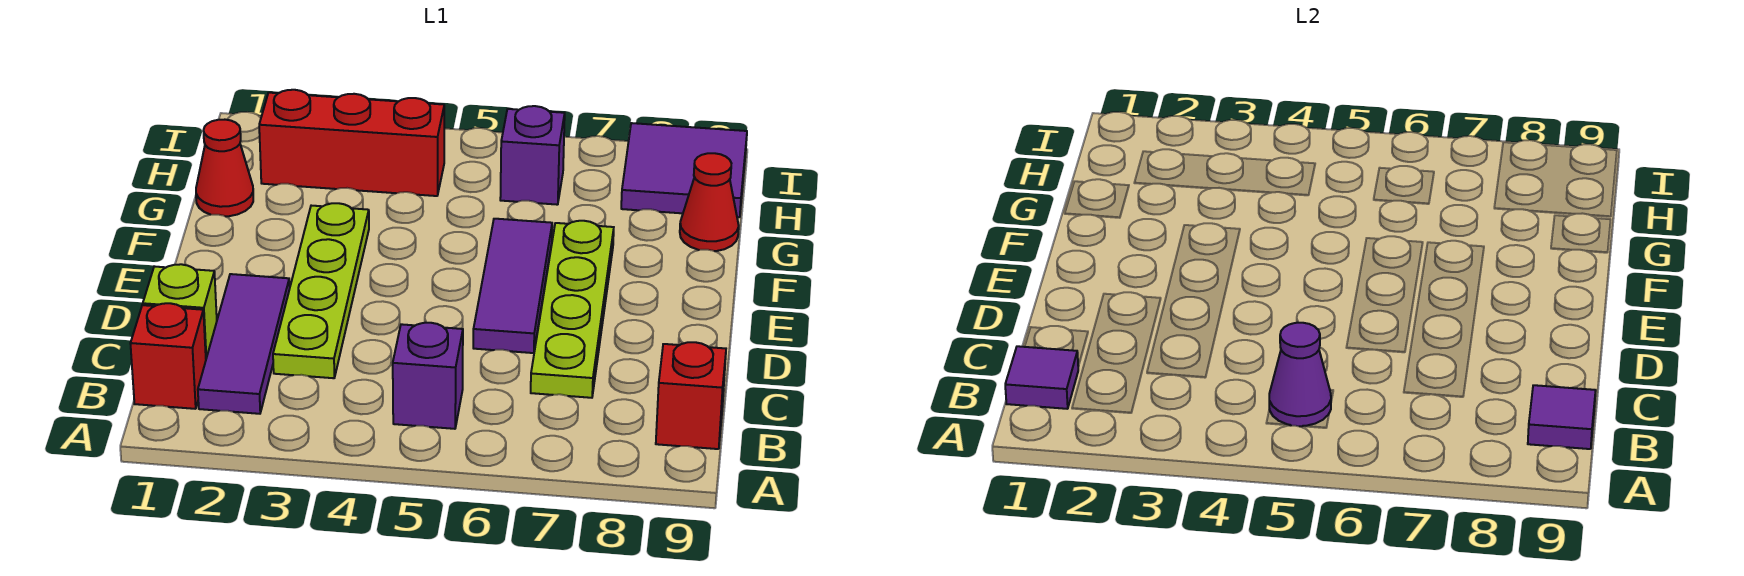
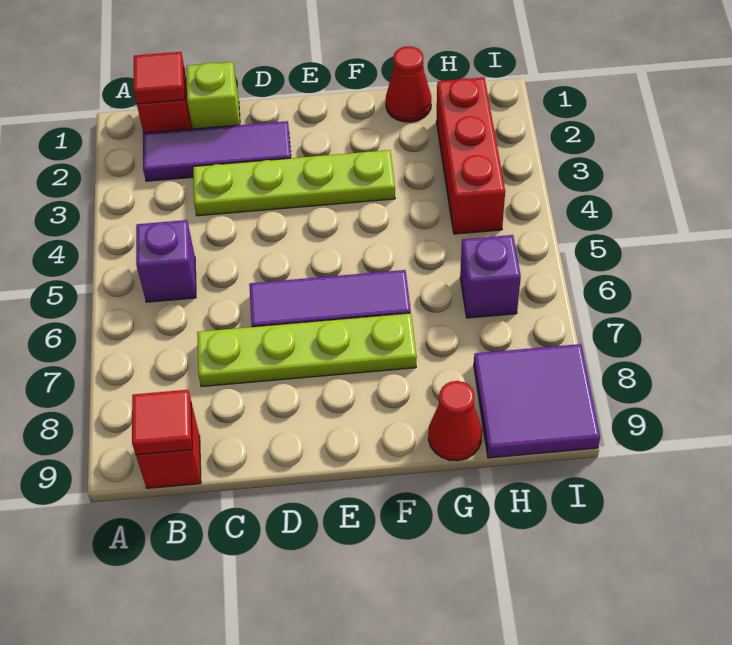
purple 1x1 tile [1005,346,1078,409] -> red 1x1 tile [134,52,185,104]
purple 1x1 cone [1269,323,1331,426] -> none
purple 1x1 tile [1528,385,1596,449] -> red 1x1 tile [132,390,192,455]

